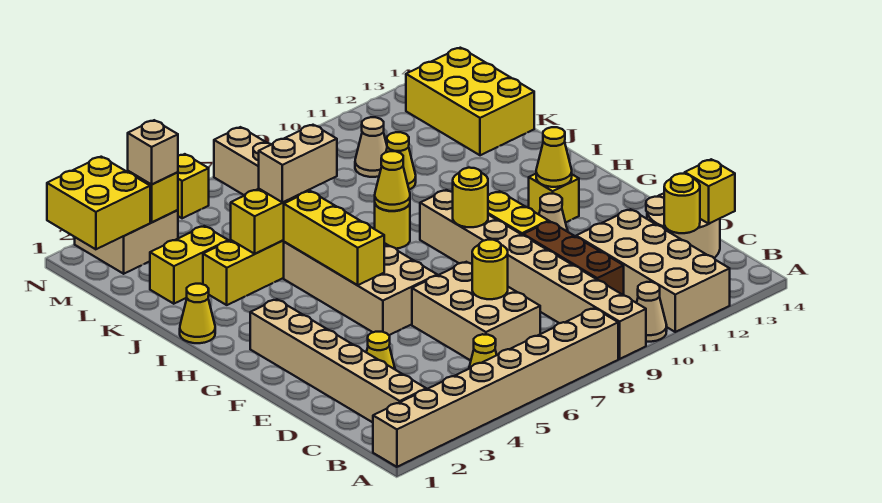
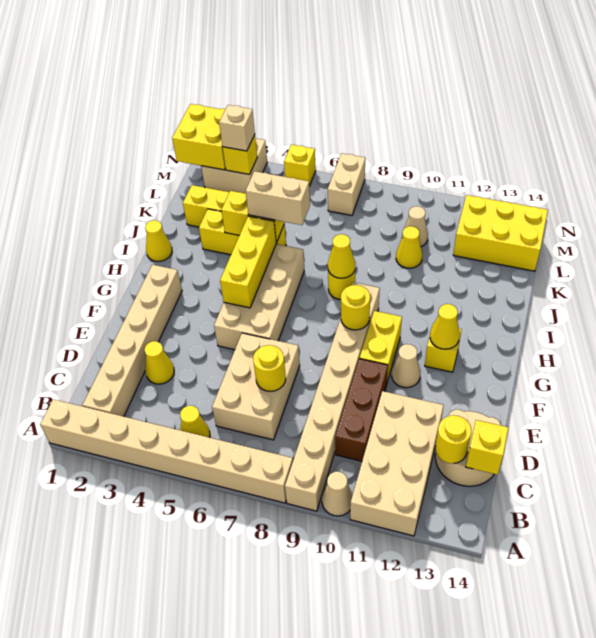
yellow 2x3 brick [406,48,534,155] -> yellow 2x3 brick turned to [453,195,548,271]

